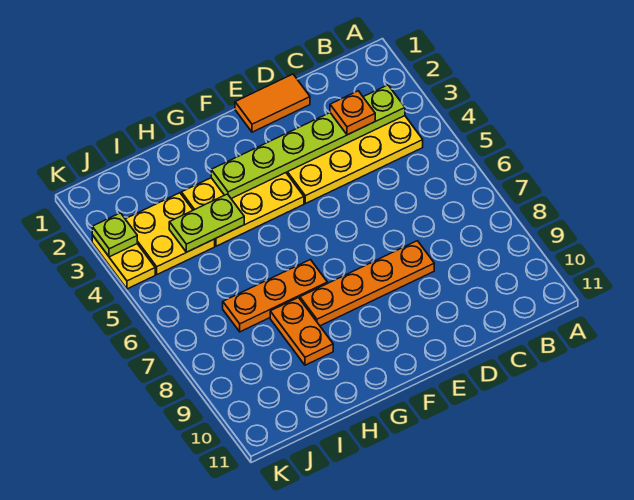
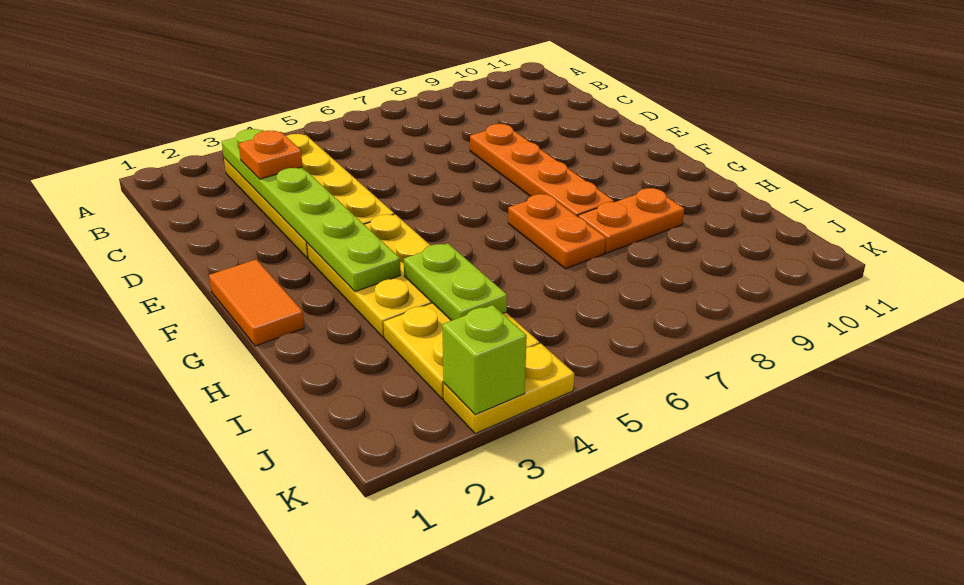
orange 1x2 tile [235,74,310,132] -> orange 1x2 tile moved to [209,259,304,346]
orange 1x3 plate [223,260,327,332] -> orange 1x2 plate [508,194,606,269]
lime 1x1 plate [92,213,137,257] -> lime 1x1 brick [442,305,527,415]

